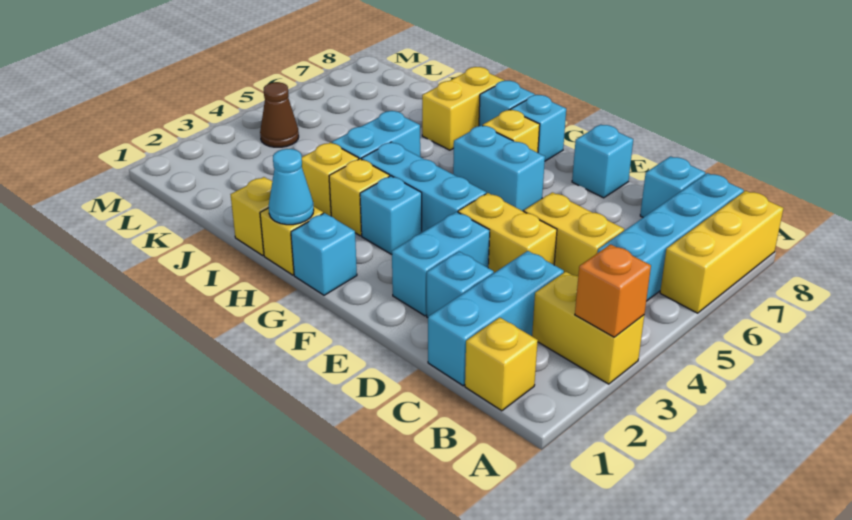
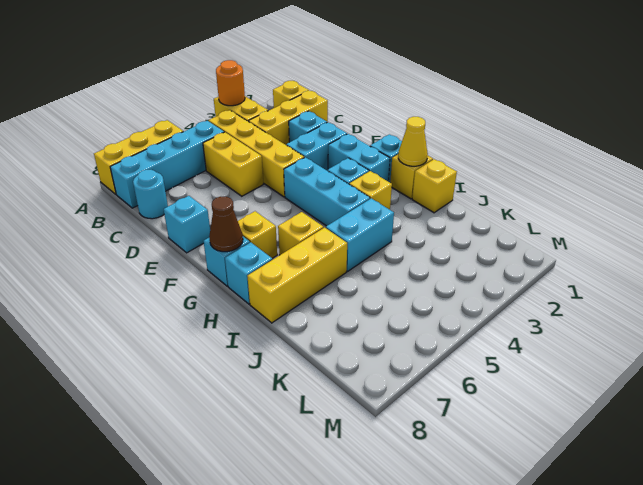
orange 1x1 brick [575,244,651,337] -> orange 1x1 round brick [216,60,245,106]
cyan 1x3 brick [428,251,564,386] -> yellow 1x3 brick [249,91,328,145]
cyan 1x1 brick [640,156,706,217] -> cyan 1x1 round brick [133,170,168,219]
yellow 1x2 brick [458,193,557,273] -> yellow 1x4 brick [208,110,304,197]
cyan 1x2 brick [453,125,545,211] -> cyan 1x2 brick moved to [328,134,390,181]
cyan 1x1 cone [269,149,314,225] -> yellow 1x1 cone [398,117,428,166]
yellow 1x1 brick [302,143,359,216] -> yellow 1x1 brick moved to [278,212,323,255]
yellow 1x2 brick [422,67,504,150] -> yellow 1x3 brick [247,228,347,323]
brown 1x1 cone [260,82,299,147] -> brown 1x1 cone moved to [209,197,243,252]

